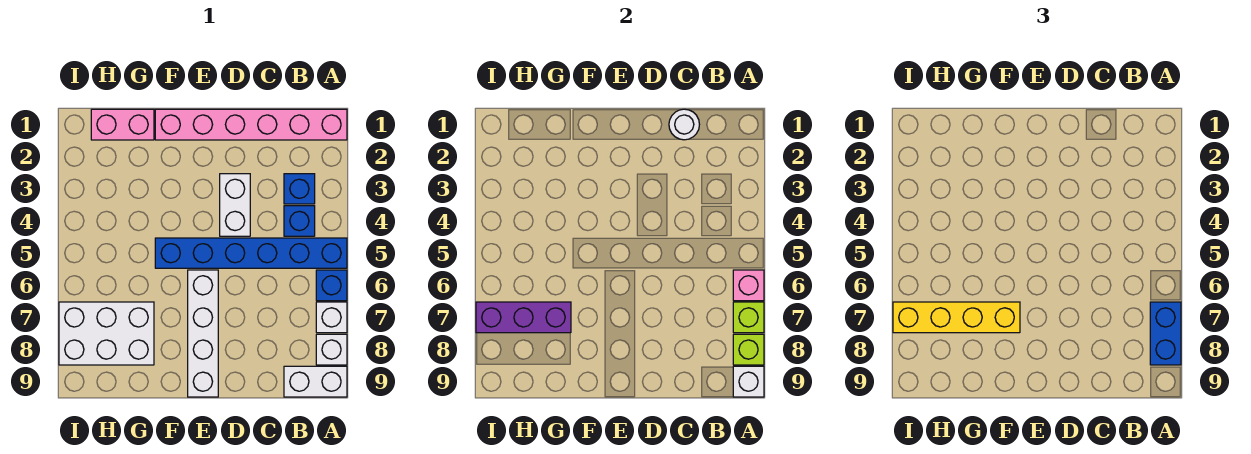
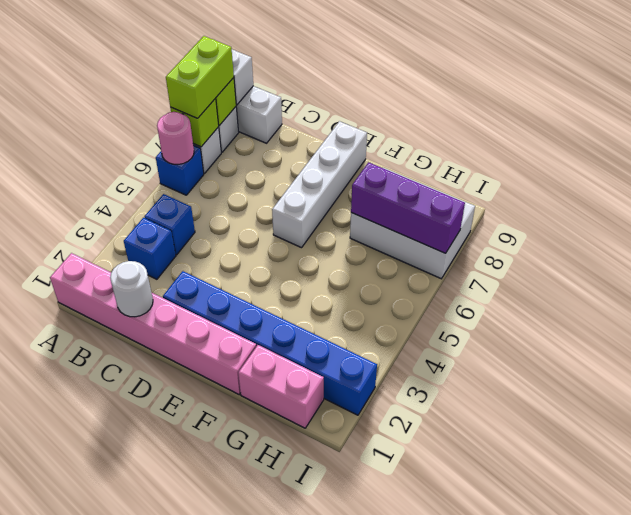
blue 1x6 brick [155,238,347,268] -> blue 1x6 brick moved to [163,271,377,415]
pink 1x1 brick [733,270,764,301] -> pink 1x1 round brick [157,112,194,165]
blue 1x2 brick [1150,302,1181,365] -> lime 1x2 brick [166,36,234,118]
white 1x2 brick [220,174,250,236] -> none
yellow 1x4 brick [893,302,1020,333] -> none

